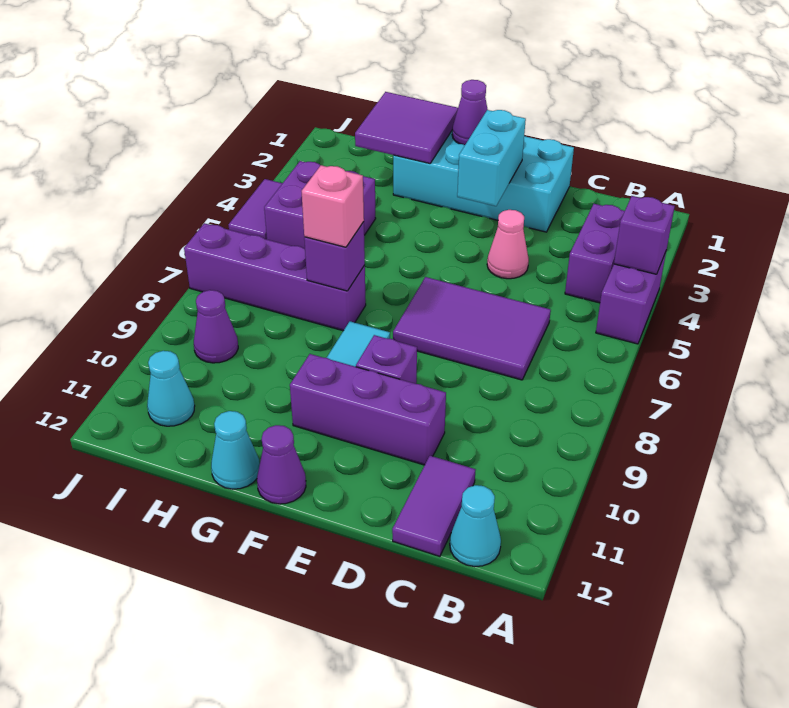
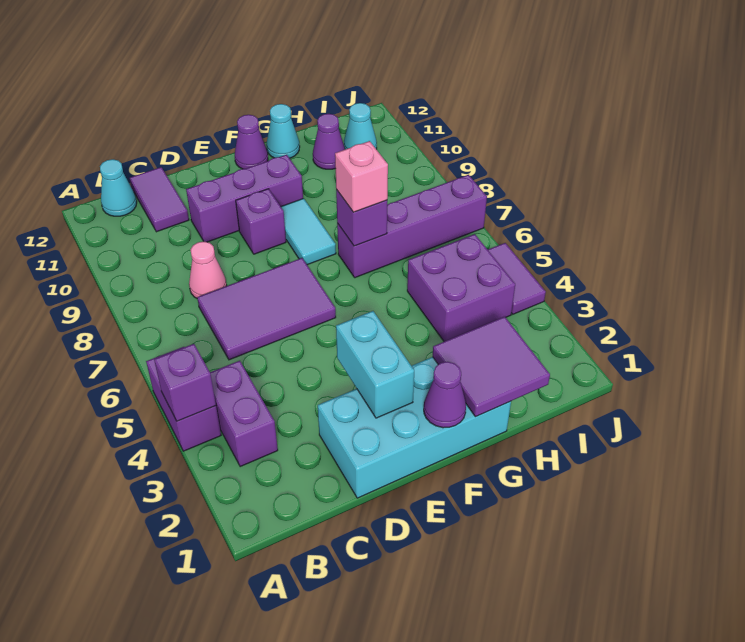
pink 1x1 cone [487,210,529,279] -> pink 1x1 cone moved to [189,241,227,298]
purple 1x1 cone [194,290,238,363] -> purple 1x1 cone moved to [313,114,345,169]

